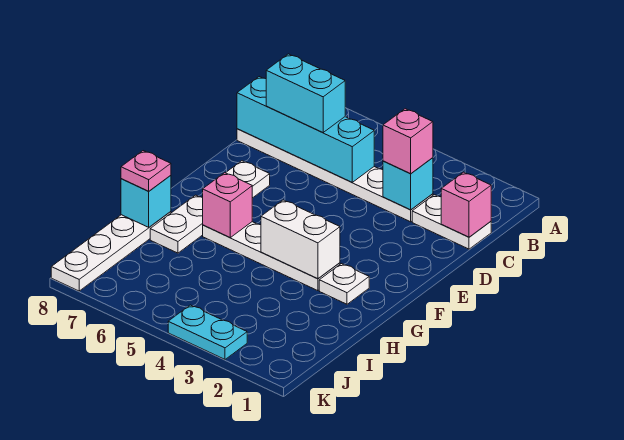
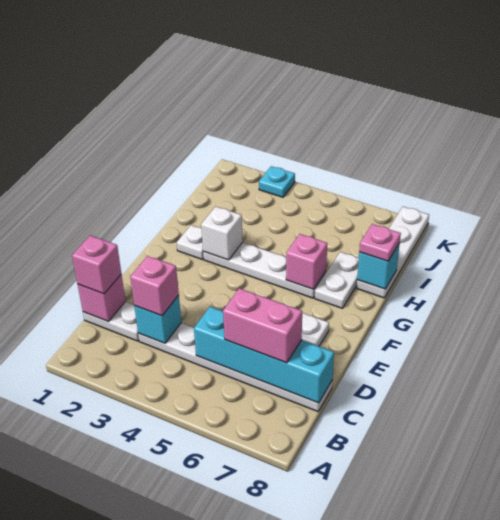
none -> pink 1x1 brick [72,235,121,294]
cyan 1x2 brick [266,54,345,133] -> pink 1x2 brick [223,288,302,363]
white 1x2 brick [261,200,340,279] -> white 1x1 brick [201,206,243,260]
cyan 1x2 plate [168,305,247,359] -> cyan 1x1 plate [259,166,295,197]

